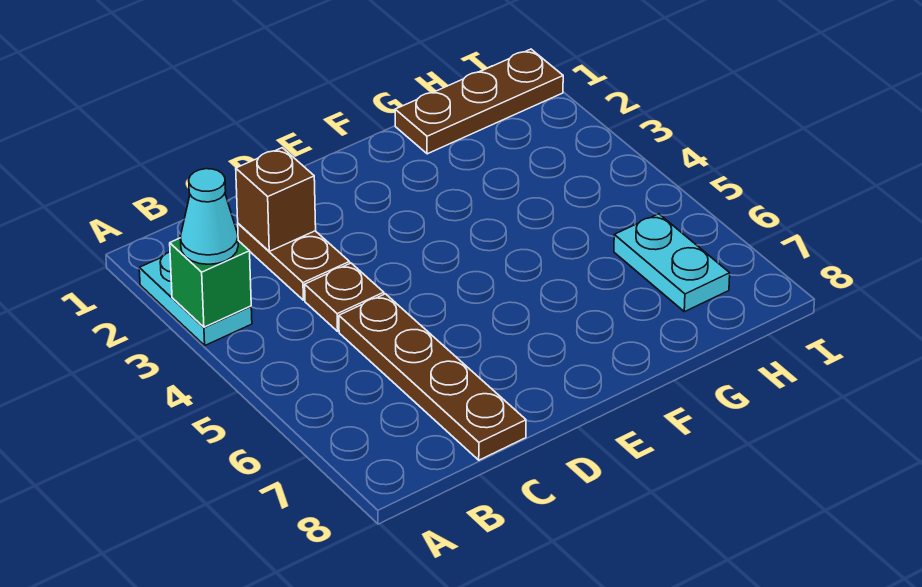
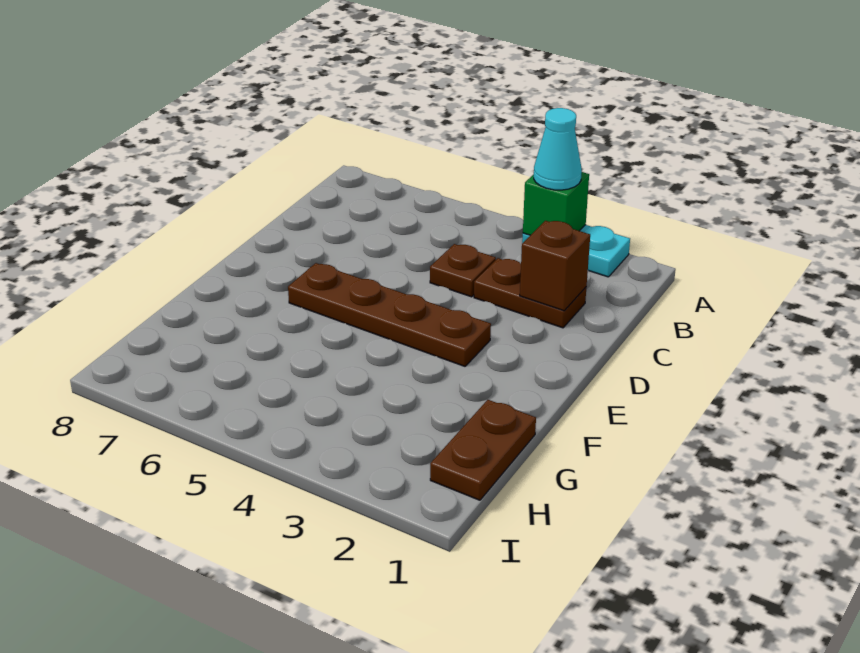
brown 1x4 plate [339,294,526,460] -> brown 1x4 plate moved to [288,263,491,366]
brown 1x3 plate [395,49,563,154] -> brown 1x2 plate [430,400,536,500]
cyan 1x2 plate [614,214,730,312] -> none

